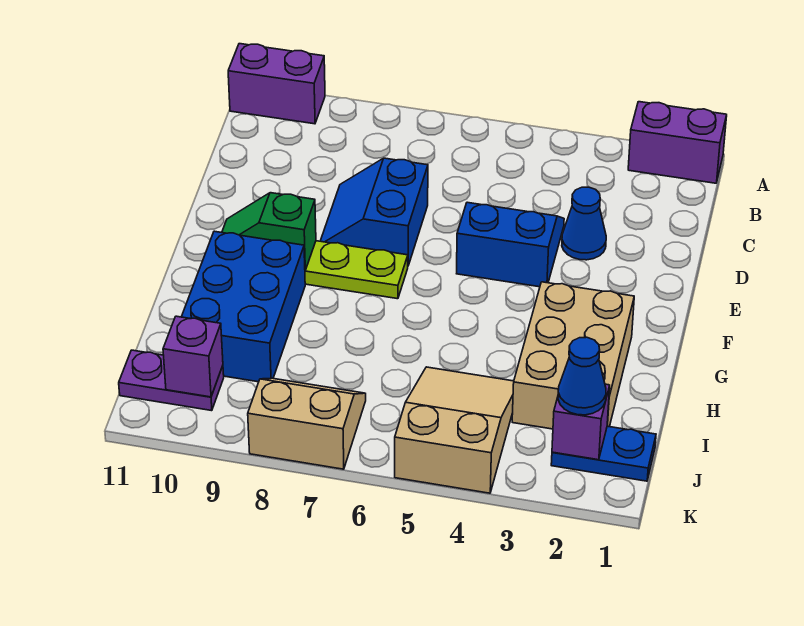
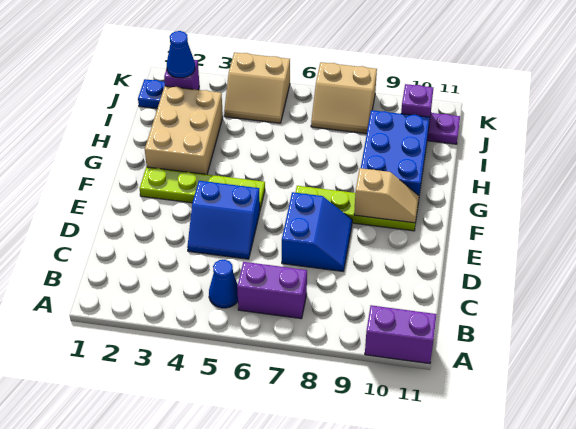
purple 1x2 brick [628,102,727,183] -> purple 1x2 brick moved to [237,262,307,319]
blue 1x1 cone [562,187,606,260] -> blue 1x1 cone moved to [209,260,238,308]
none -> lime 1x4 plate [140,167,265,209]
green 1x2 slope [222,193,316,270] -> tan 1x2 slope [354,168,419,223]
tan 2x3 slope [395,367,514,493] -> tan 2x2 slope [224,52,290,123]

